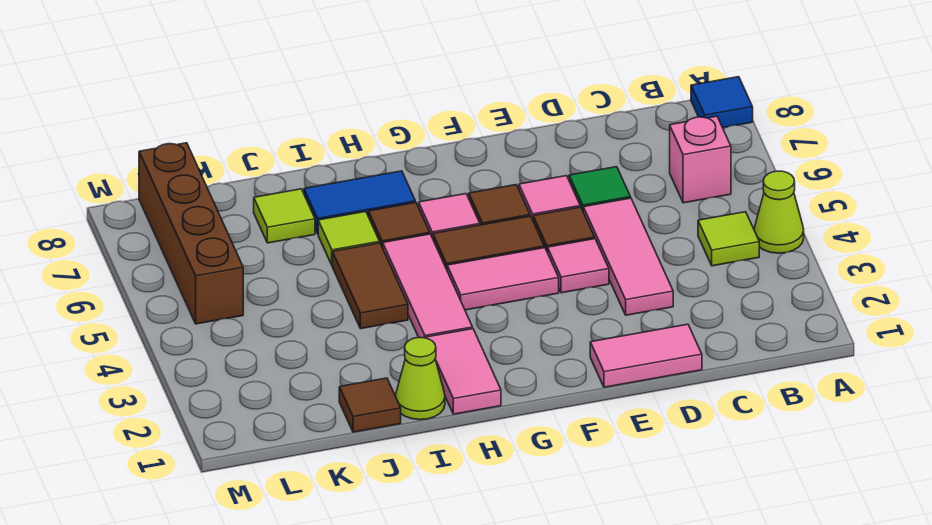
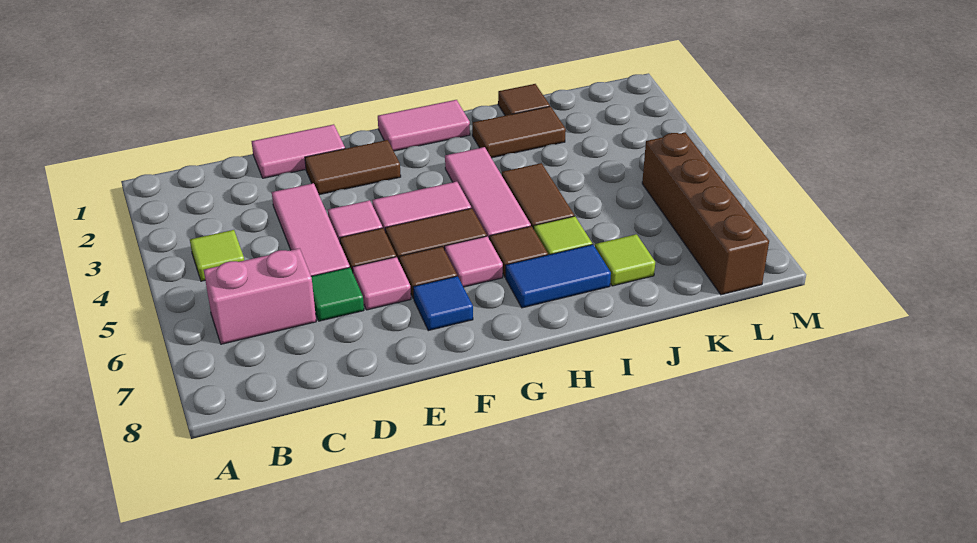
lime 1x1 cone [754,171,804,253] -> none
blue 1x1 tile [691,77,753,128] -> blue 1x1 tile moved to [413,276,473,331]
pink 1x1 brick [670,116,731,203] -> pink 1x2 brick [204,248,316,344]
none -> brown 1x2 tile [305,140,401,195]
pink 1x2 tile [425,329,501,414] -> pink 1x2 tile turned to [378,100,470,151]
lime 1x1 cone [395,337,445,420] -> none
none -> brown 1x2 tile [472,106,566,158]

